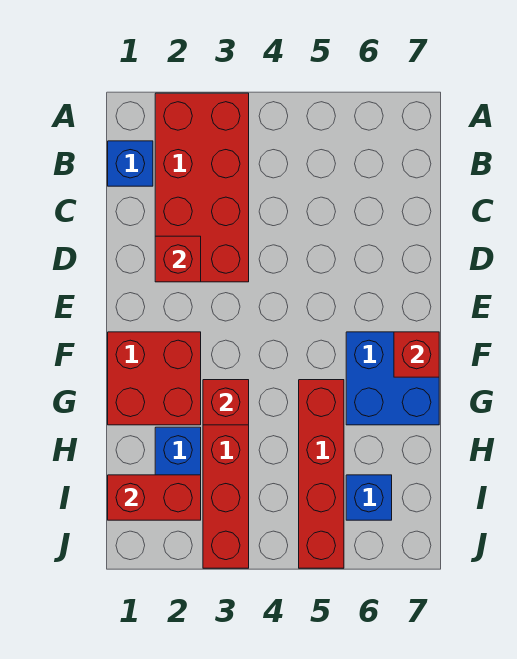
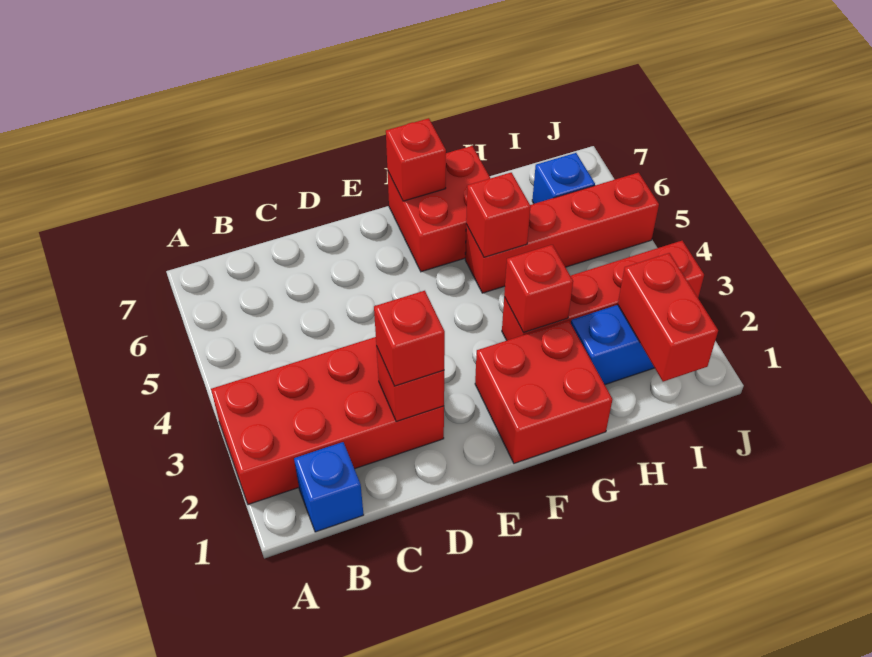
none -> red 1x1 brick [374,291,445,386]
blue 2x2 brick [346,332,439,425] -> red 2x2 brick [388,146,490,272]
none -> red 1x1 brick [466,173,531,257]

